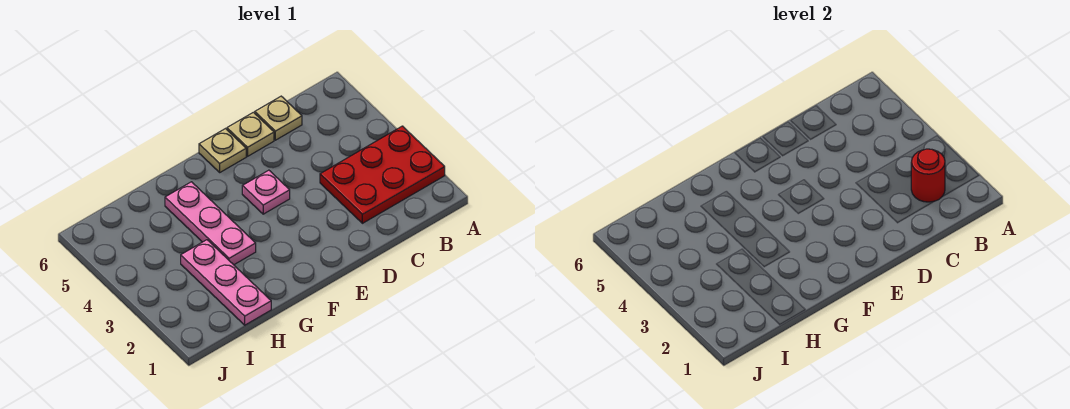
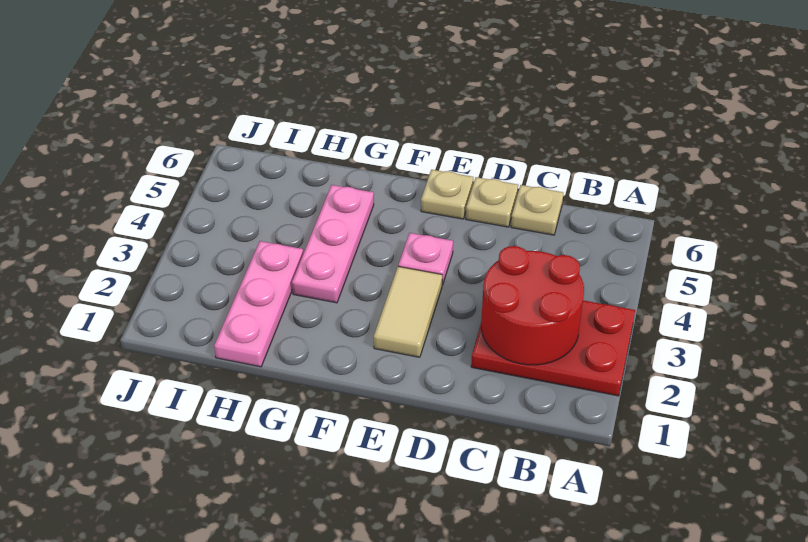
red 1x1 round brick [911,149,945,202] -> red 2x2 round brick [481,246,584,365]
none -> tan 1x2 tile [374,266,442,357]

